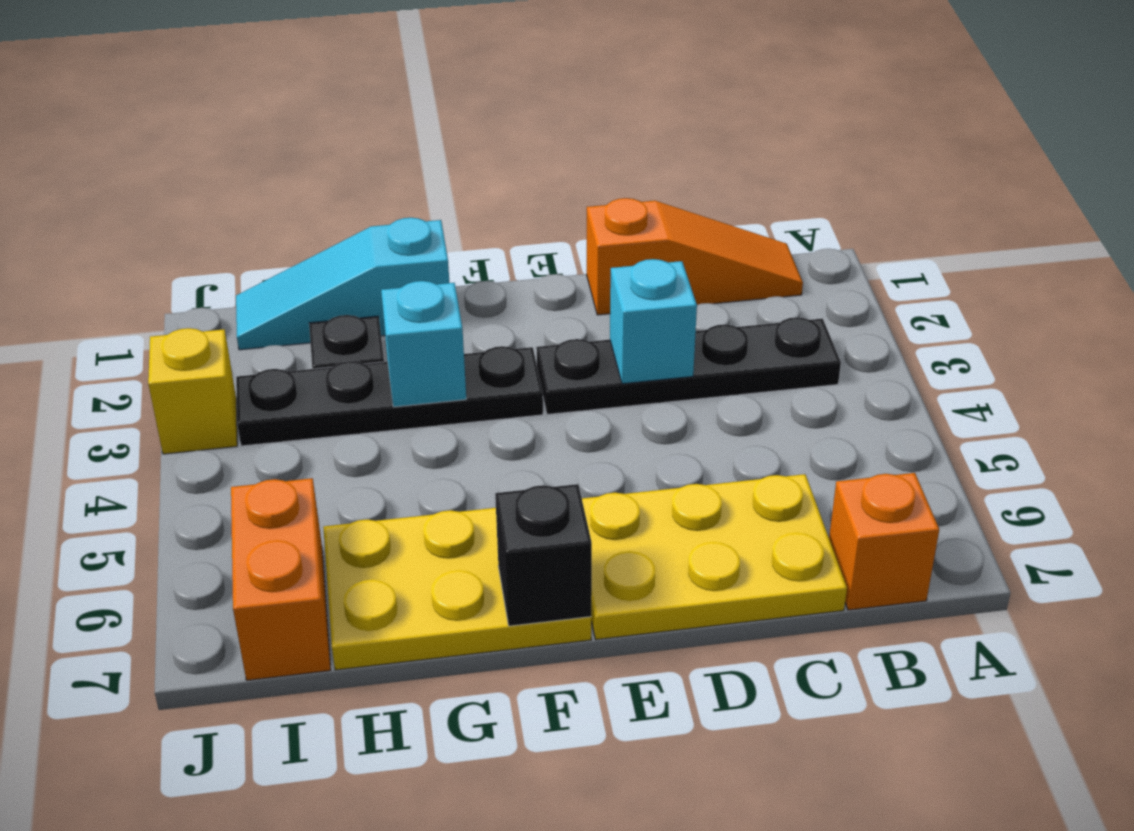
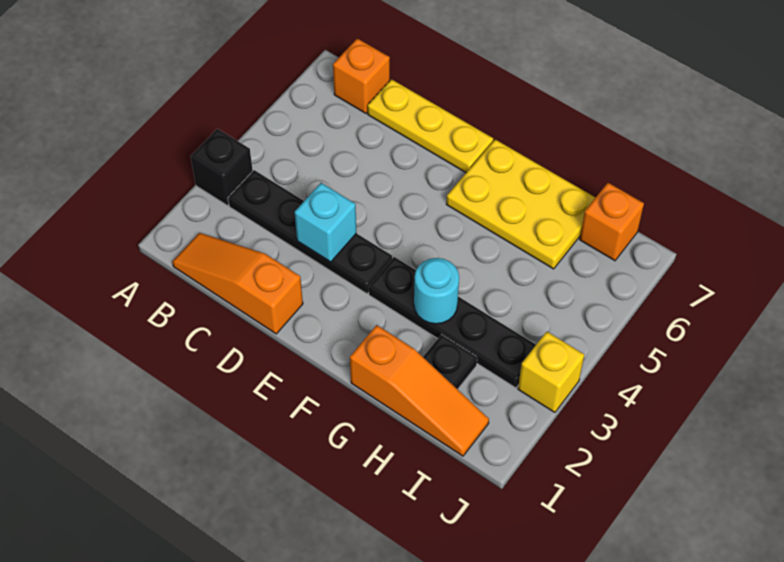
yellow 2x3 plate [582,474,847,640] -> yellow 1x3 plate [368,79,493,173]
black 1x1 brick [495,484,592,626] -> black 1x1 brick moved to [191,129,253,206]
cyan 1x3 slope [236,218,449,350] -> orange 1x3 slope [350,325,489,456]
cyan 1x1 brick [381,281,466,407] -> cyan 1x1 round brick [414,258,459,324]
orange 1x2 brick [231,478,331,680] -> orange 1x1 brick [580,183,644,261]

